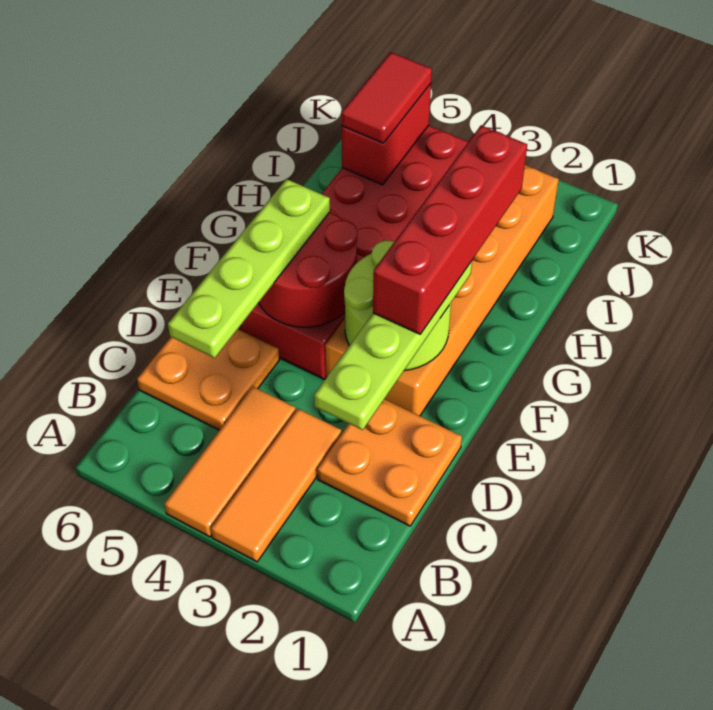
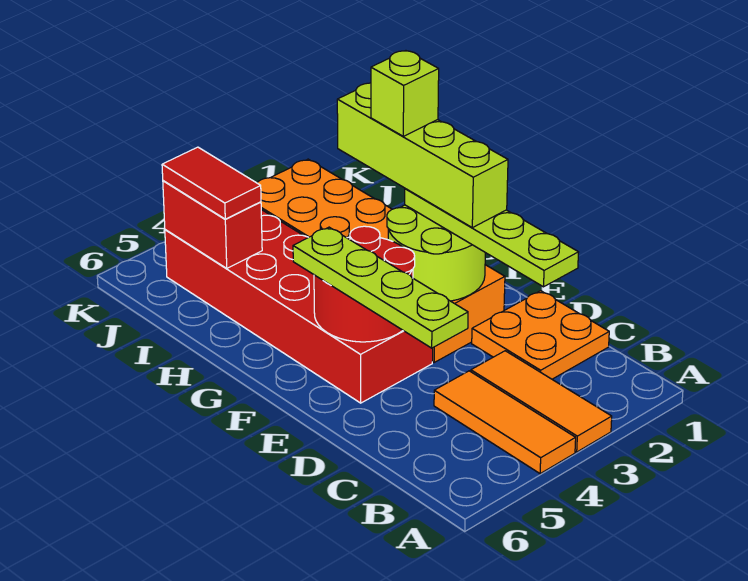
orange 2x2 plate [137,329,279,430] -> none
red 1x4 brick [373,126,527,334] -> lime 1x4 brick [337,83,508,228]
none -> lime 1x1 brick [371,51,439,136]

